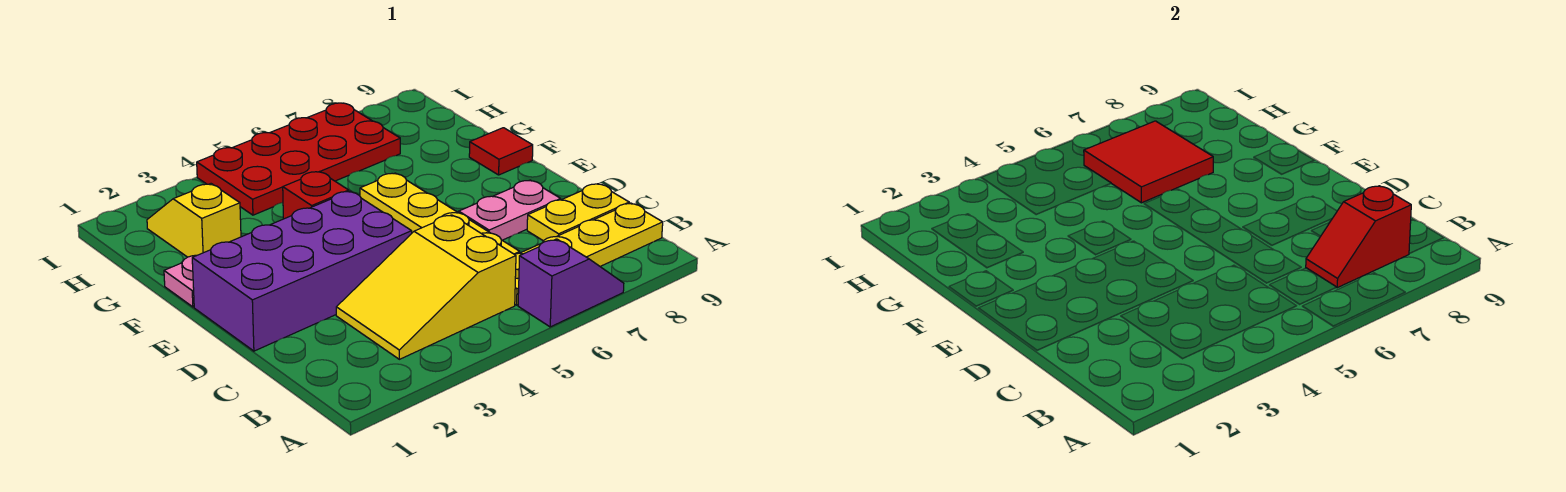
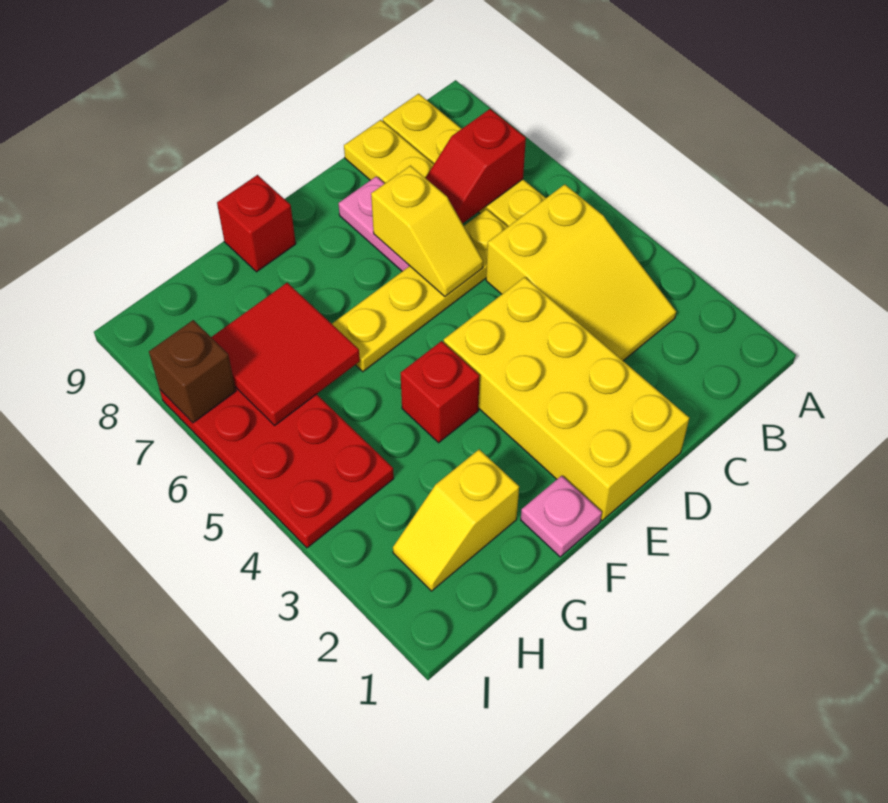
purple 1x2 slope [518,239,624,327] -> none
red 1x2 slope [1306,186,1411,288] -> red 1x2 slope turned to [426,109,526,224]
purple 2x4 brick [192,191,412,351] -> yellow 2x4 brick [444,277,689,521]
none -> yellow 1x2 slope [371,166,483,297]
red 1x1 tile [469,128,533,175] -> red 1x1 brick [217,175,296,272]
none -> brown 1x1 brick [149,320,236,423]

